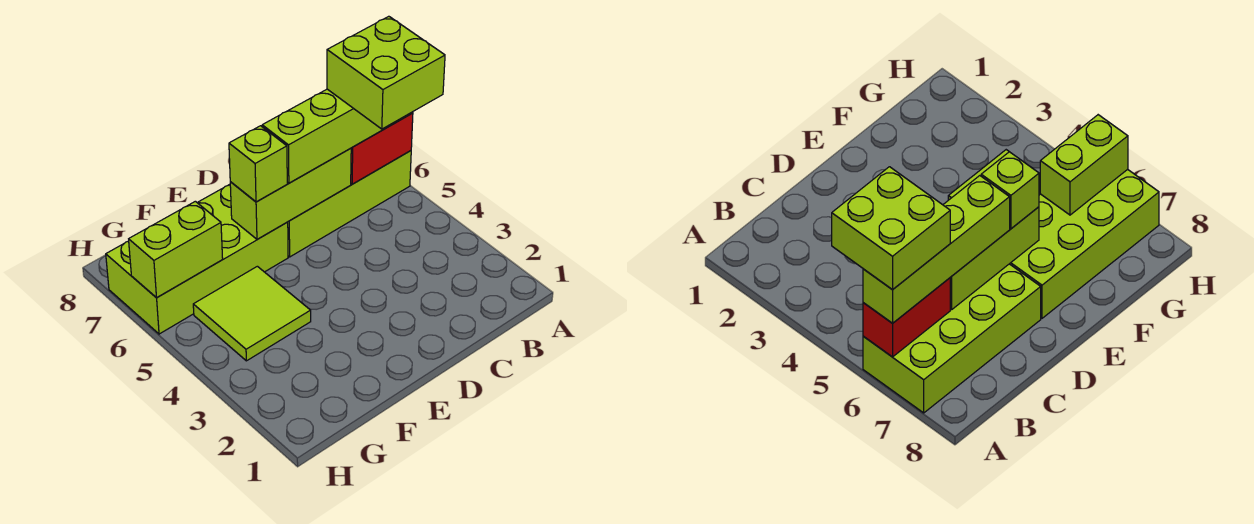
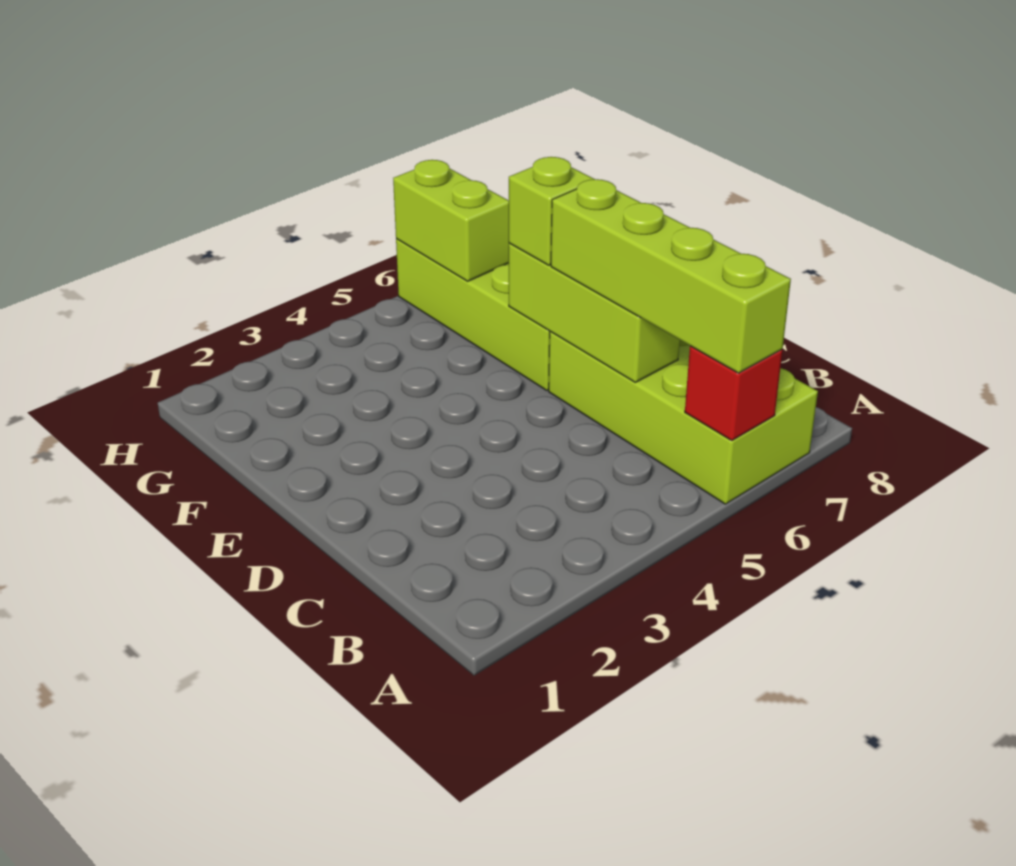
lime 2x2 brick [327,16,445,129] -> none
red 1x2 brick [351,113,413,184] -> red 1x1 brick [685,346,782,440]
lime 2x2 tile [193,266,311,361] -> none

